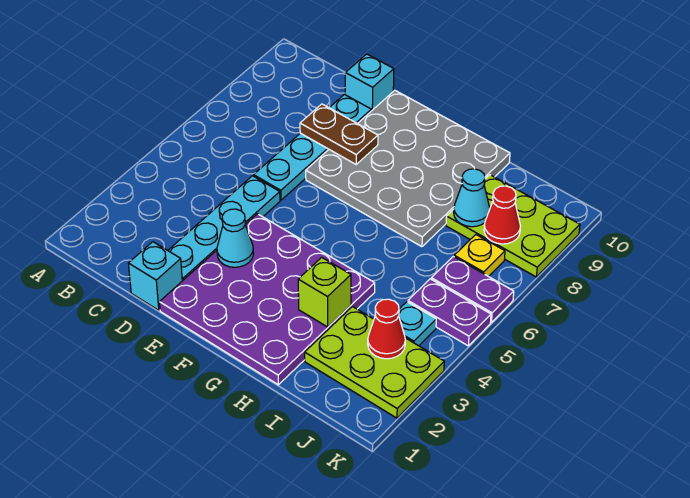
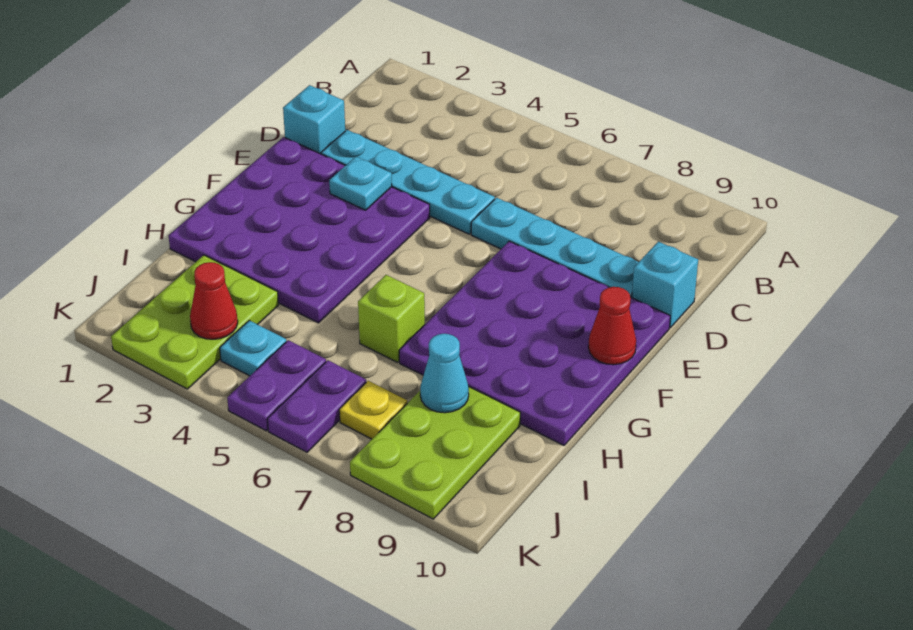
brown 1x2 plate [300,104,378,164] -> none
cyan 1x1 cone [217,209,253,267] -> cyan 1x1 plate [329,157,392,210]
grey 4x4 plate [306,90,510,247] -> purple 4x4 plate [399,241,670,445]
lime 1x1 brick [298,257,351,327] -> lime 1x1 brick moved to [358,275,425,362]
red 1x1 cone [484,186,520,244] -> red 1x1 cone moved to [588,287,636,365]

